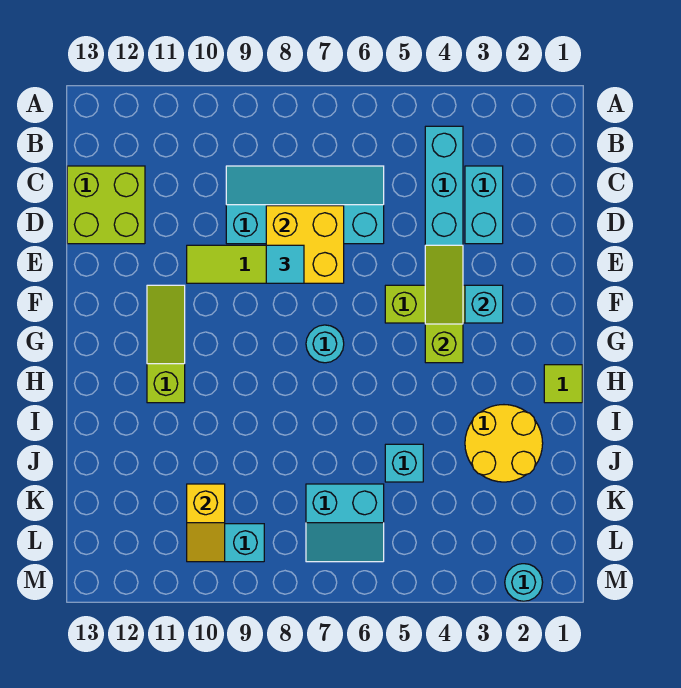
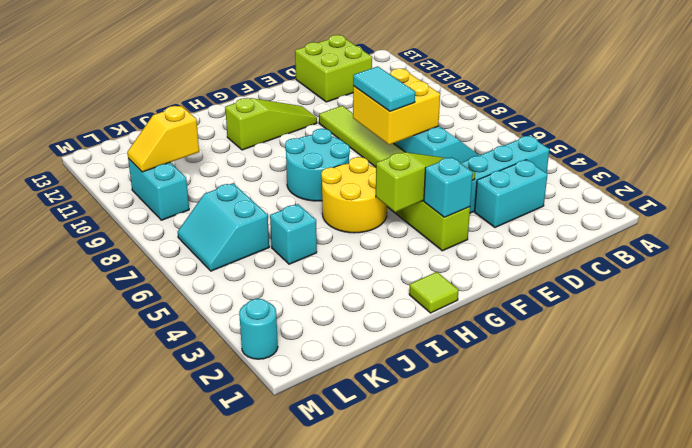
cyan 1x1 tile [266,245,304,283] -> cyan 1x2 tile [353,66,415,112]
cyan 1x1 round brick [306,325,344,363] -> cyan 2x2 round brick [285,129,350,201]
yellow 2x2 round brick [465,405,543,482] -> yellow 2x2 round brick moved to [321,157,387,233]

